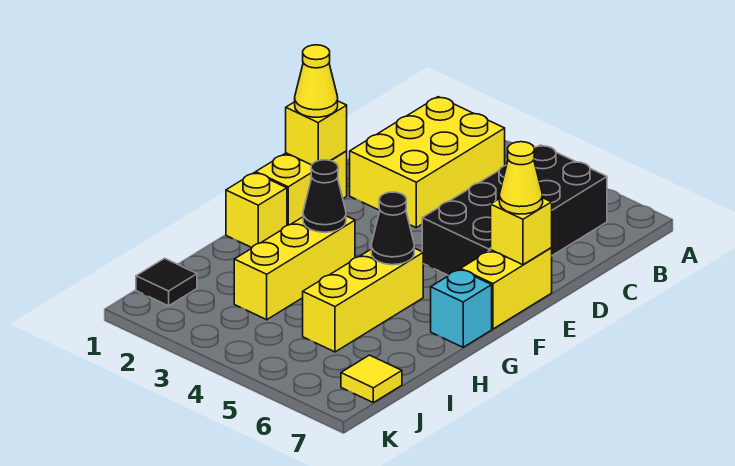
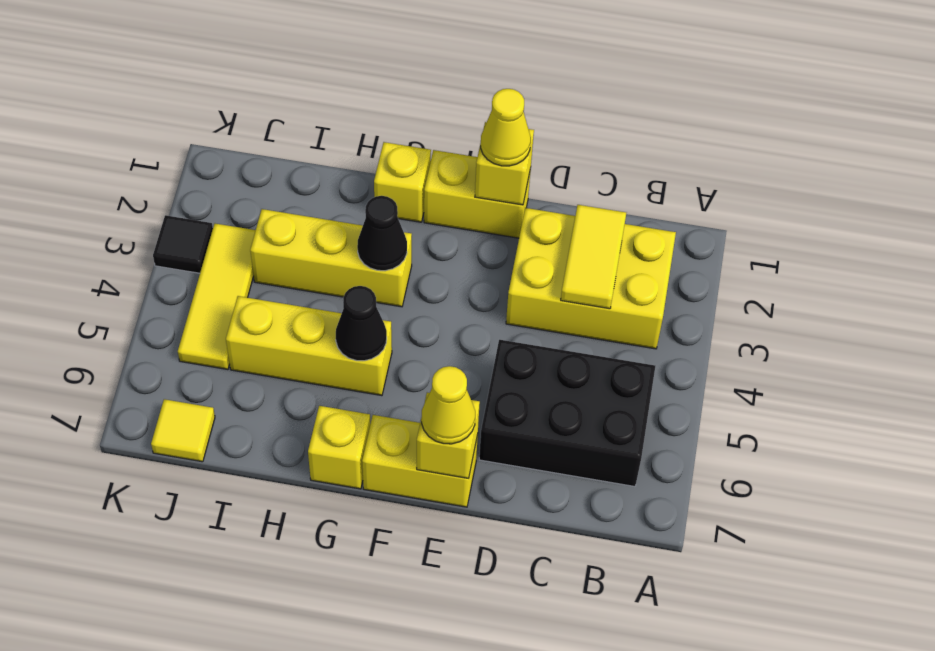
black 2x4 brick [422,145,607,275] -> black 2x3 brick [479,340,655,486]
none -> yellow 1x2 tile [561,205,626,309]
cyan 1x1 brick [431,269,492,347] -> yellow 1x1 brick [308,406,370,489]
black 1x1 tile [136,258,197,306] -> black 1x1 tile moved to [153,215,213,273]
none -> yellow 1x3 tile [178,224,256,370]

